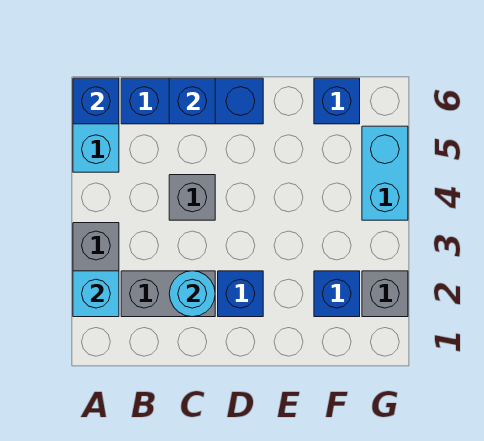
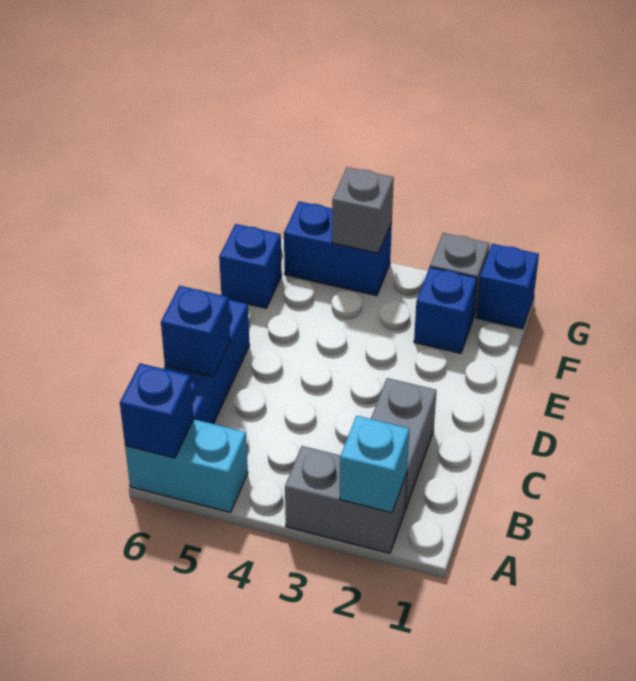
cyan 1x1 round brick [169,271,215,317] -> none
grey 1x1 brick [169,175,215,220] -> grey 1x1 brick moved to [332,167,394,253]
blue 1x1 brick [218,271,263,317] -> blue 1x1 brick moved to [476,244,539,329]
cyan 1x2 brick [362,126,408,220] -> blue 1x2 brick [284,201,392,296]

